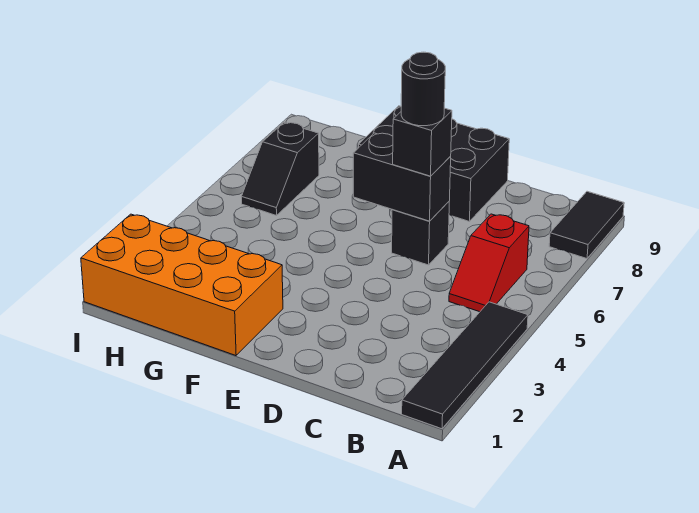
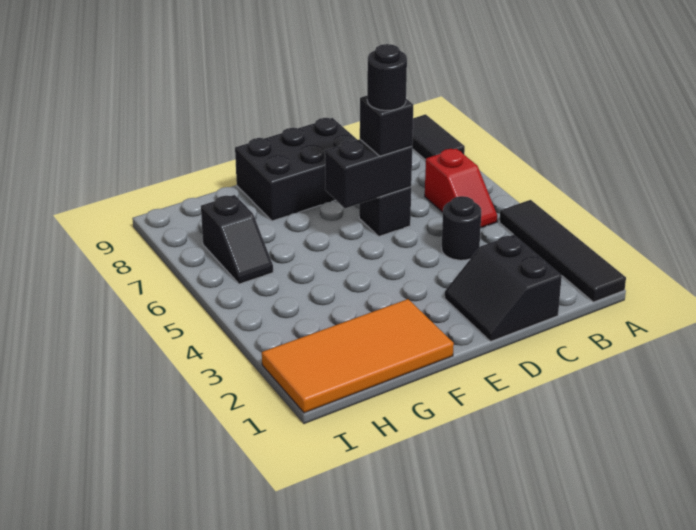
none -> black 2x2 slope [445,235,562,341]
none -> black 1x1 round brick [441,196,481,260]
orange 2x4 brick [81,214,283,356] -> orange 2x4 tile [262,299,454,413]

